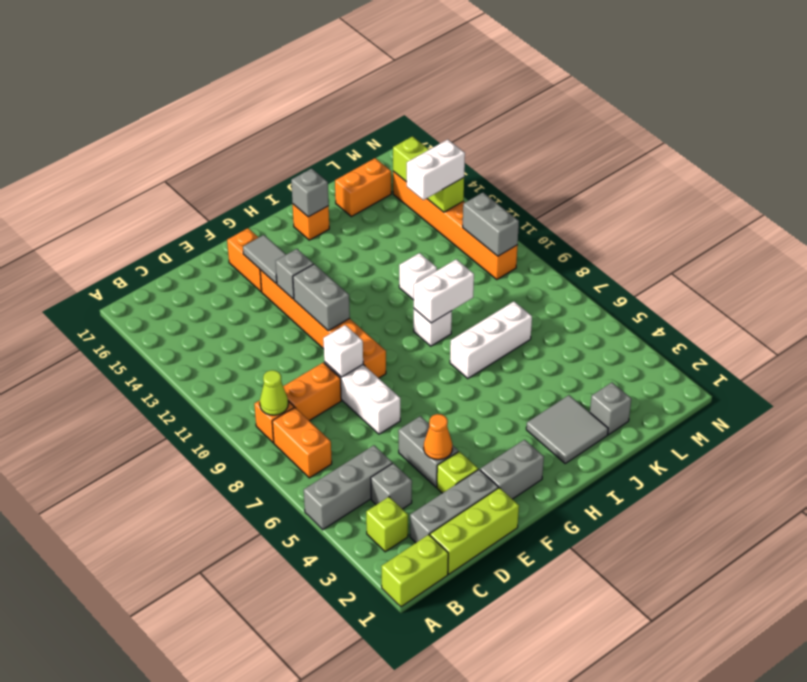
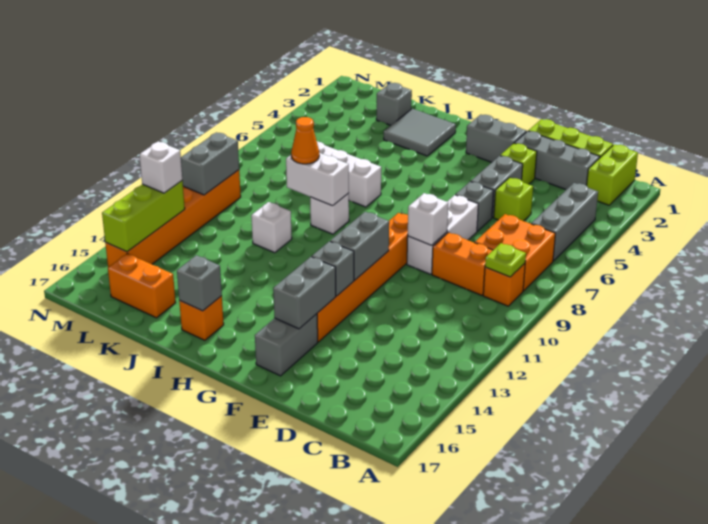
lime 1x2 brick [381,535,448,607] -> lime 1x2 brick turned to [587,144,638,205]
grey 1x3 brick [304,445,392,530] -> grey 1x3 brick turned to [531,183,598,261]
lime 1x1 brick [366,497,408,552] -> lime 1x1 brick moved to [494,178,533,221]
orange 1x2 brick [272,407,332,478] -> orange 2x2 brick [475,214,555,291]
lime 1x1 cone [260,370,288,415] -> lime 1x1 plate [485,243,526,277]
grey 1x1 brick [371,463,412,509] -> grey 1x1 brick moved to [455,181,493,231]
orange 1x1 cone [424,414,452,460] -> orange 1x1 cone moved to [291,117,319,164]
grey 1x2 tile [243,235,286,284] -> grey 1x2 brick [273,257,336,329]
orange 1x2 brick [227,228,262,292] -> grey 1x2 brick [255,314,318,376]
white 1x2 brick [407,140,465,200] -> white 1x1 brick [139,141,182,193]

